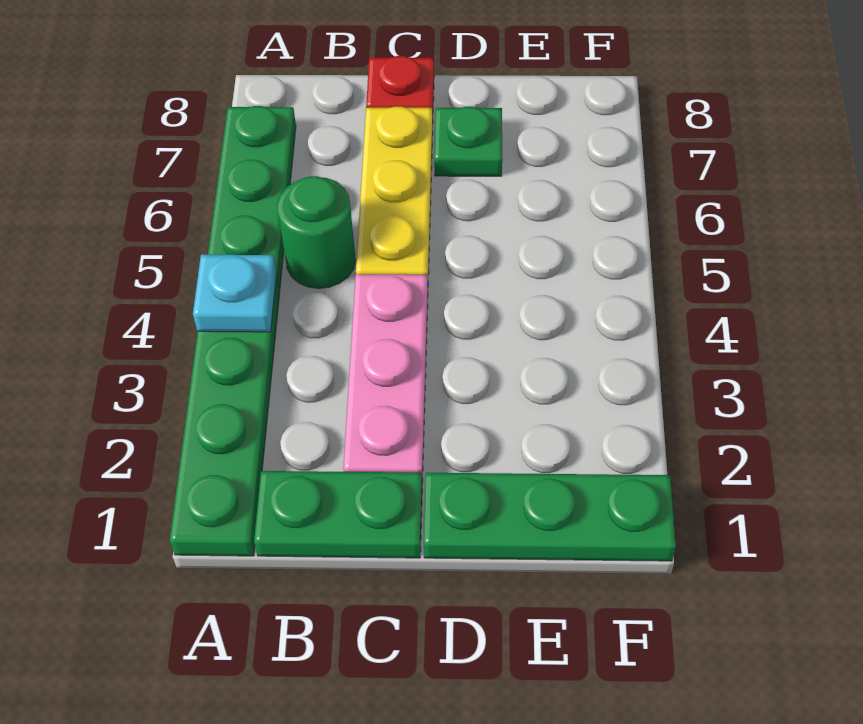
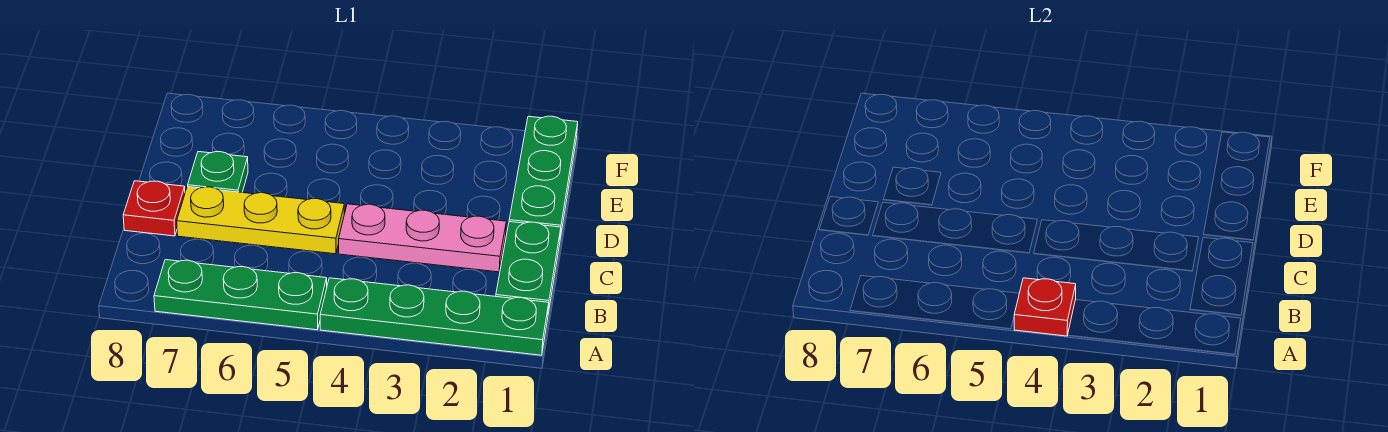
cyan 1x1 plate [193,255,277,332] -> red 1x1 plate [1014,278,1076,336]
green 1x1 round brick [277,176,356,288] -> none

